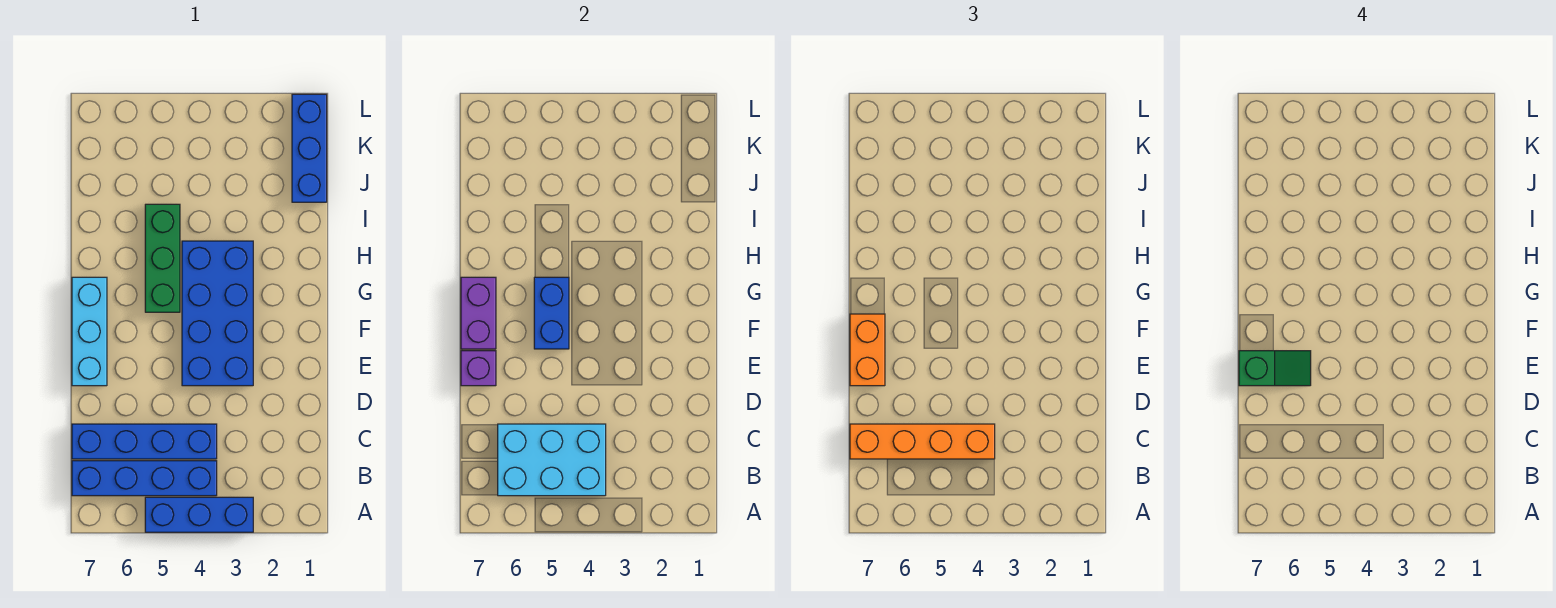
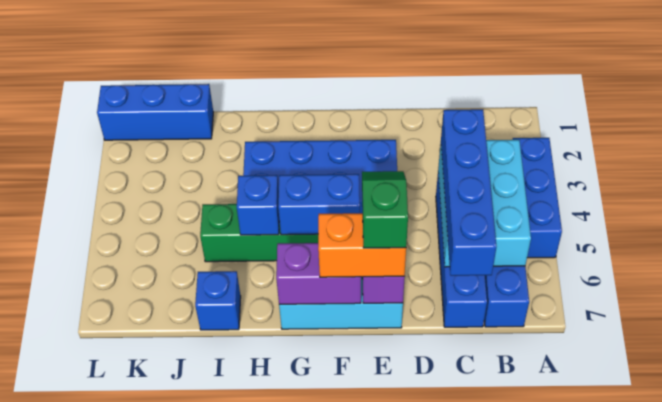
orange 1x4 brick [850,424,995,459] -> blue 1x4 brick [441,109,497,276]
none -> blue 1x1 brick [237,175,279,235]
none -> blue 1x1 brick [195,271,241,330]

